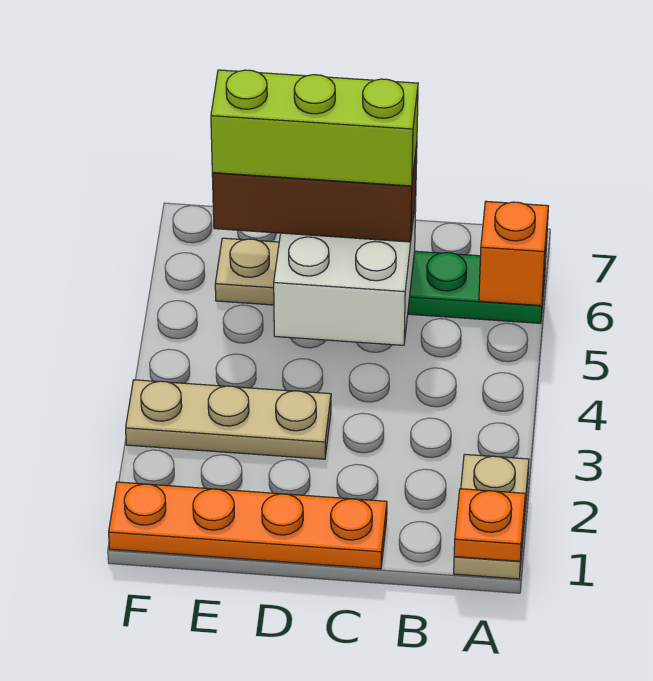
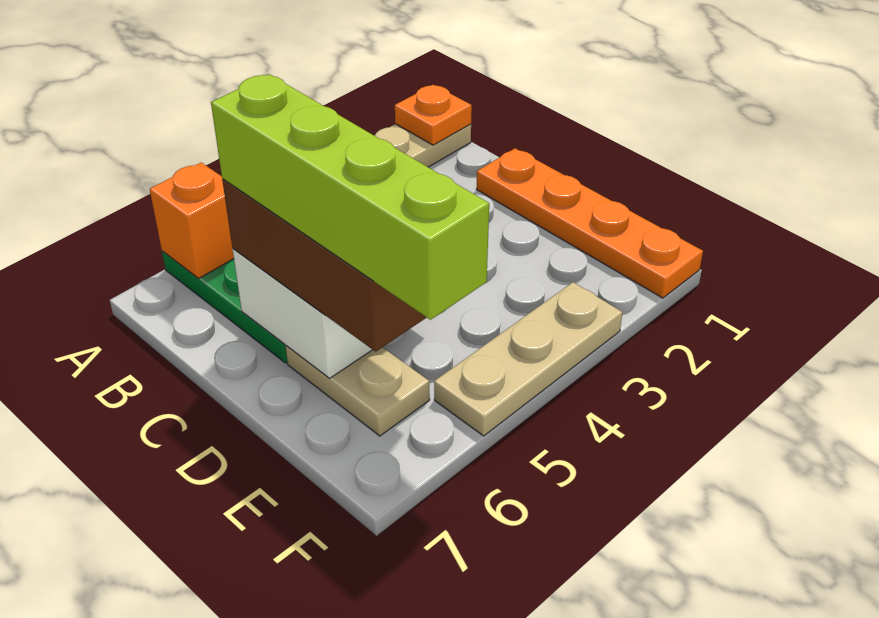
lime 1x3 brick [211,70,418,186] -> lime 1x4 brick [211,74,489,320]
tan 1x3 plate [126,380,331,459] -> tan 1x3 plate turned to [434,282,622,436]

